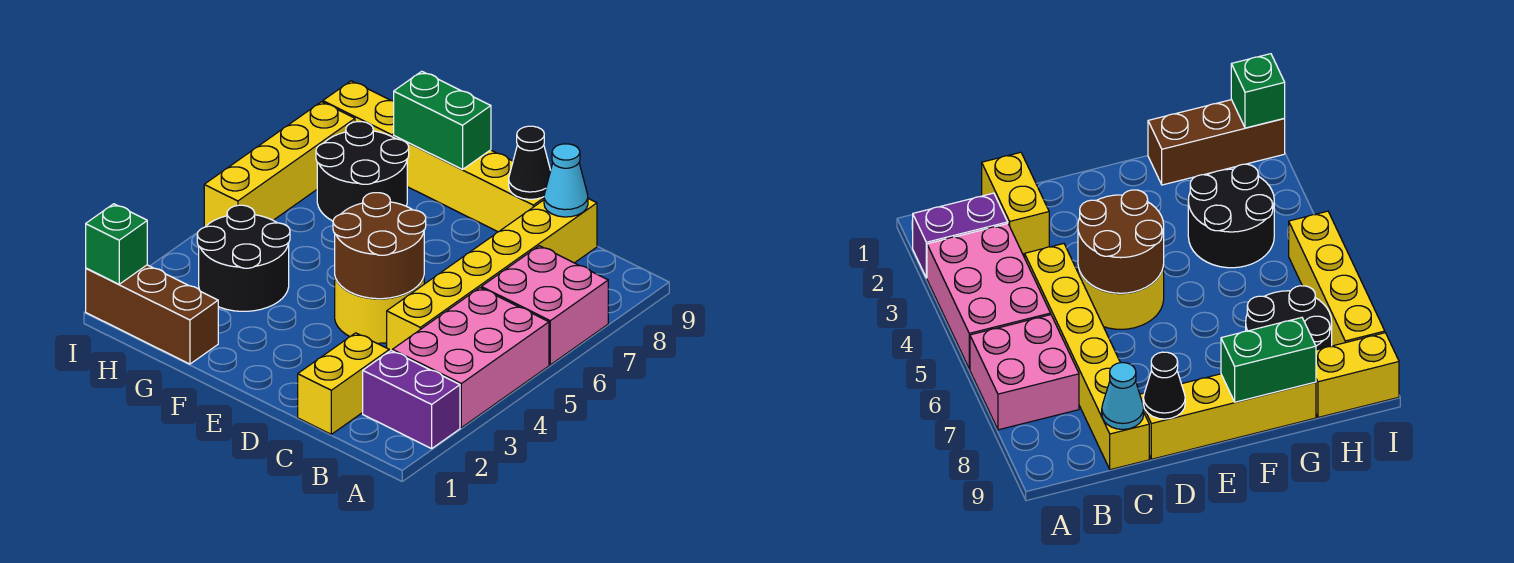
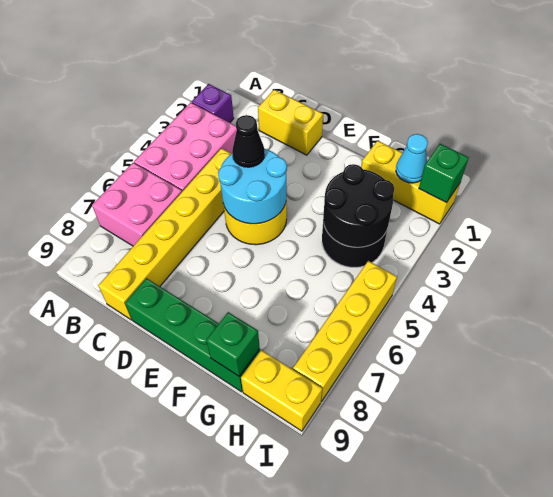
purple 1x2 brick [363,351,460,448] -> purple 1x1 brick [192,84,234,123]
yellow 1x2 brick [298,333,389,434] -> yellow 1x2 brick turned to [258,90,323,155]
cyan 1x1 cone [544,144,588,217] -> cyan 1x1 cone moved to [396,134,428,183]
brown 2x2 round brick [333,193,426,299] -> cyan 2x2 round brick [218,149,287,224]
yellow 1x4 brick [394,136,544,232] -> green 1x4 brick [125,278,260,392]
black 1x1 cone [509,126,551,199] -> black 1x1 cone moved to [232,115,265,167]
green 1x2 brick [394,71,491,169] -> green 1x1 brick [206,312,260,376]
brown 1x3 brick [86,265,218,364] -> yellow 1x3 brick [361,141,460,224]
black 2x2 round brick [316,122,409,221] -> black 2x2 round brick moved to [323,164,395,247]

